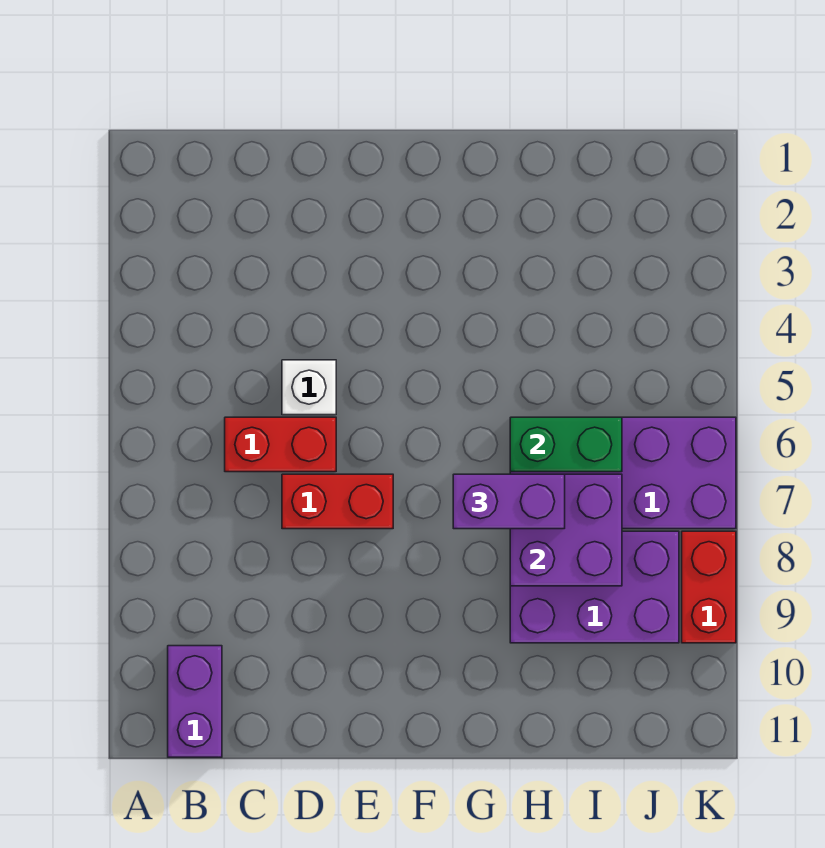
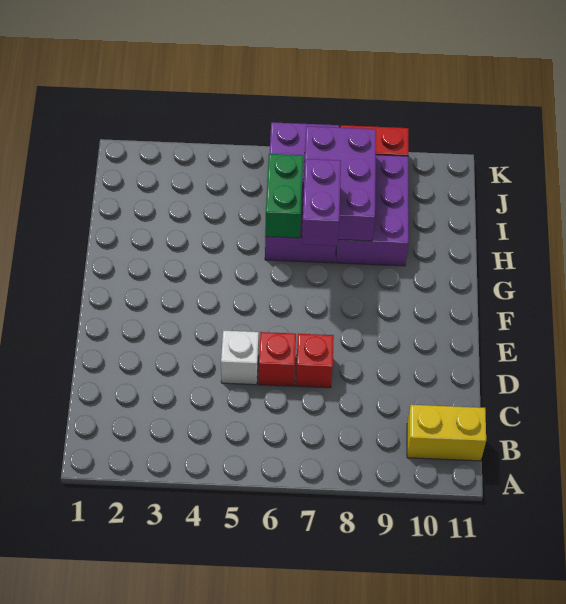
purple 1x2 brick [168,646,222,757] -> yellow 1x2 brick [407,405,486,461]
red 1x2 brick [225,417,336,472] -> red 1x1 brick [259,332,296,386]
red 1x2 brick [282,474,393,529] -> red 1x1 brick [296,334,334,388]
purple 2x2 brick [510,474,622,586] -> purple 2x3 brick [302,126,376,241]

